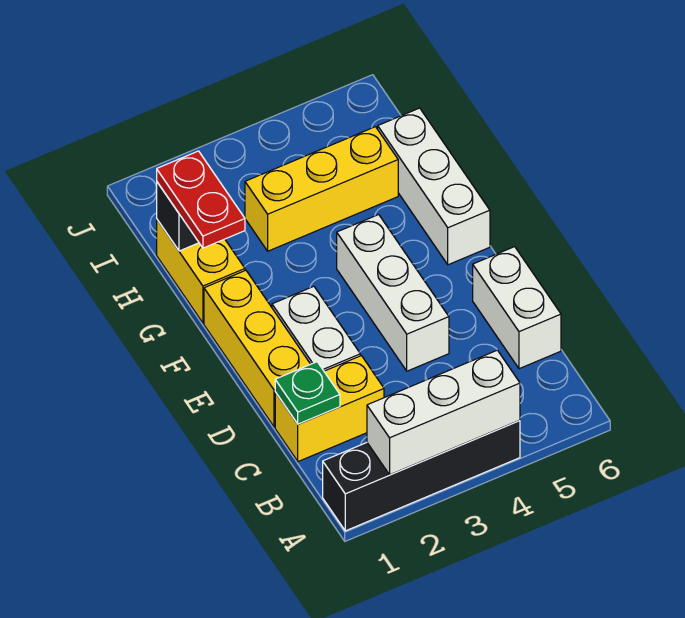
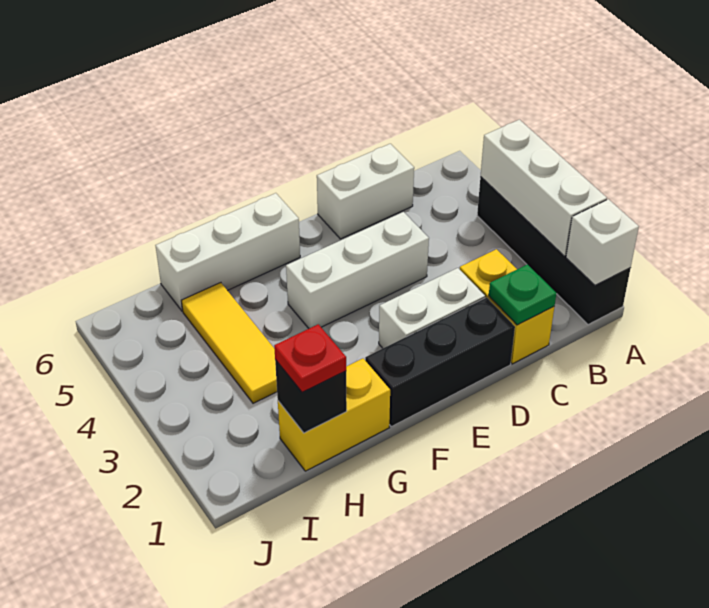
none -> white 1x1 brick [566,199,639,285]
yellow 1x3 brick [204,270,310,427] -> black 1x3 brick [365,297,515,427]
red 1x2 plate [157,151,245,248] -> red 1x1 plate [274,324,346,392]
yellow 1x3 brick [245,127,398,251] -> yellow 1x3 tile [181,283,277,403]

